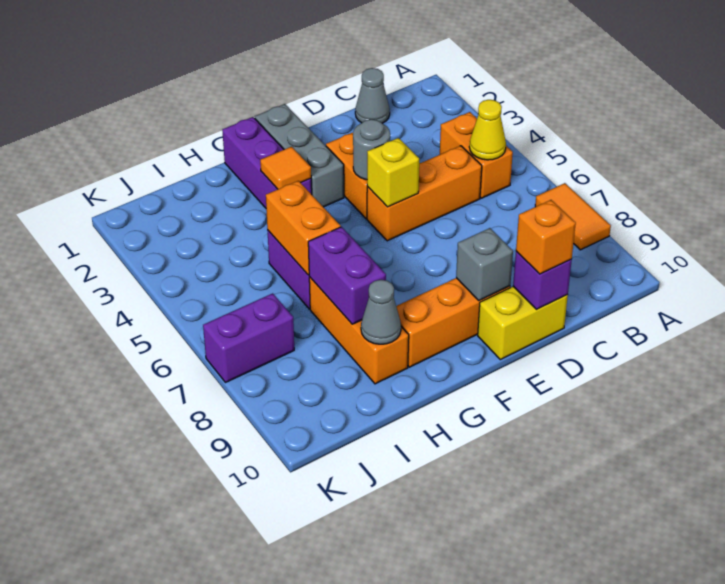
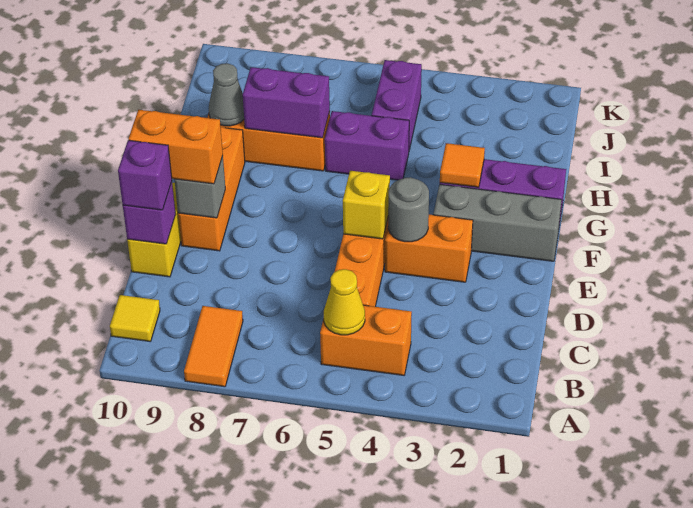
orange 1x2 tile [535,183,611,250] -> orange 1x2 tile turned to [184,306,243,387]
none -> yellow 1x1 tile [110,295,160,342]
grey 1x1 cone [355,68,390,123] -> none
orange 1x1 brick [516,200,576,274] -> purple 1x1 brick [118,140,172,210]
orange 1x2 brick [266,181,341,275] -> orange 1x2 brick moved to [128,110,223,184]
purple 1x2 brick [203,293,294,383] -> purple 1x2 brick moved to [372,60,422,150]

